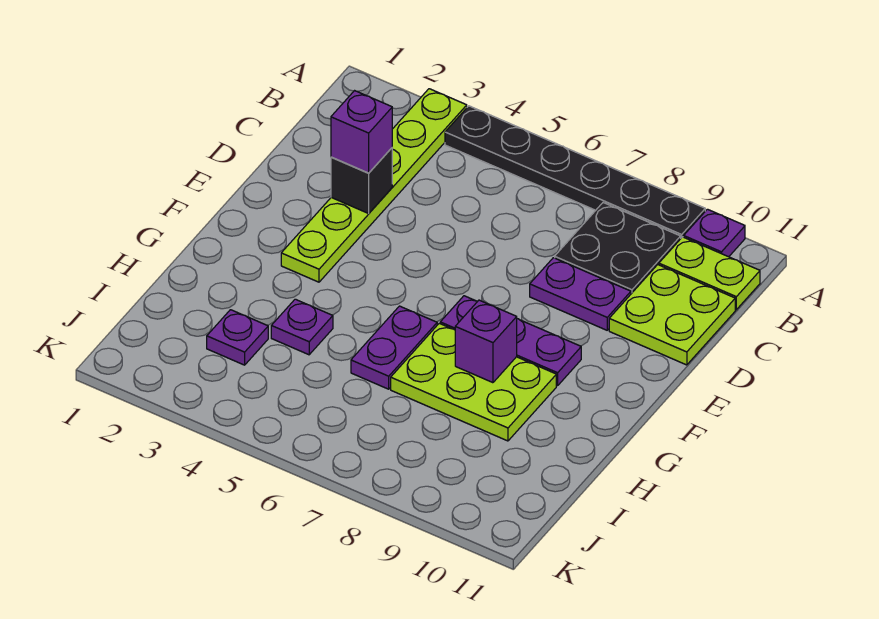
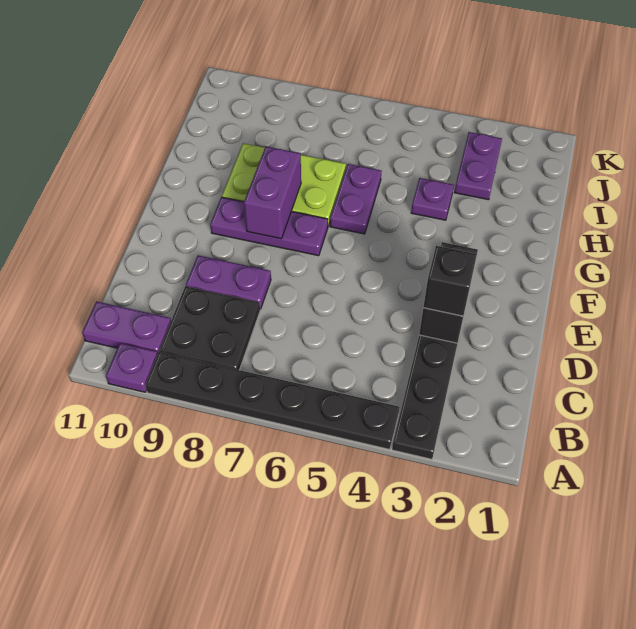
lime 1x6 plate [281,89,467,282] -> black 1x6 plate [392,242,478,459]
lime 1x2 plate [659,237,760,310] -> purple 1x2 plate [82,301,171,354]
lime 2x2 plate [609,265,735,365] -> none
purple 1x1 brick [331,91,392,173] -> black 1x1 brick [423,246,477,316]
purple 1x1 brick [455,300,517,383] -> purple 1x2 brick [244,147,301,239]
purple 1x1 plate [207,310,268,365] -> purple 1x2 plate [454,132,502,200]

